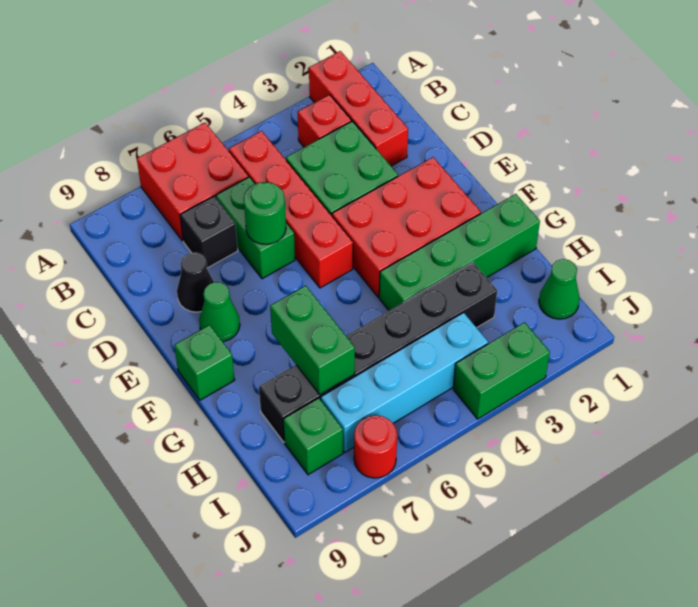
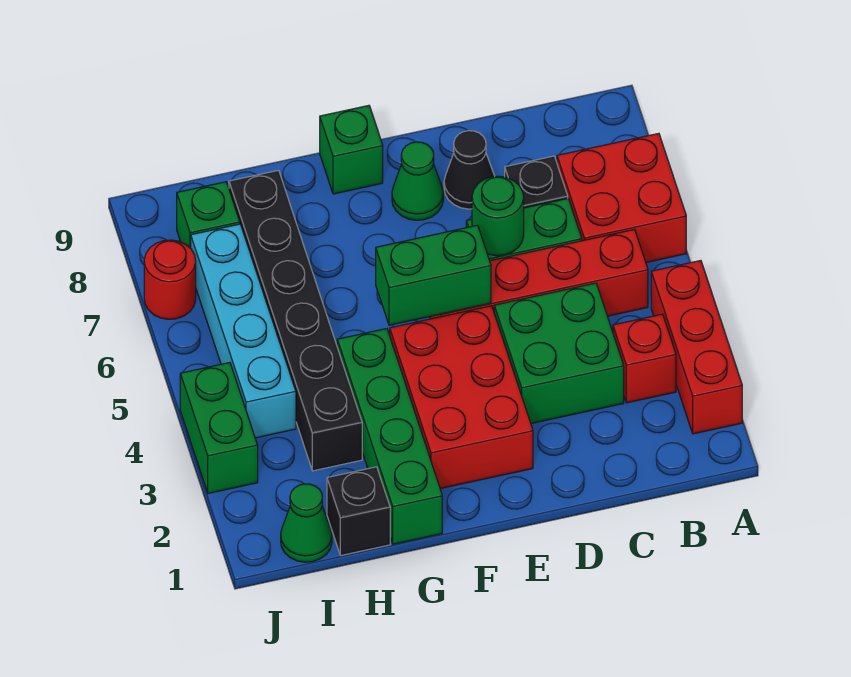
red 1x3 brick [309,51,408,166] -> red 1x3 brick turned to [651,261,742,434]
green 1x2 brick [270,286,355,395] -> green 1x2 brick moved to [376,225,491,325]
none -> black 1x1 brick [327,467,390,555]

